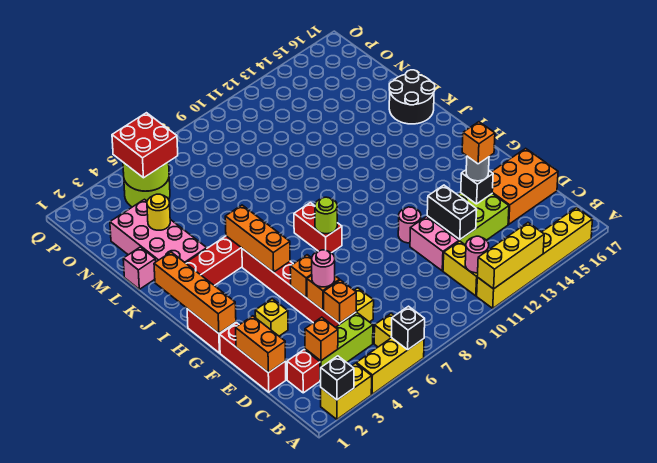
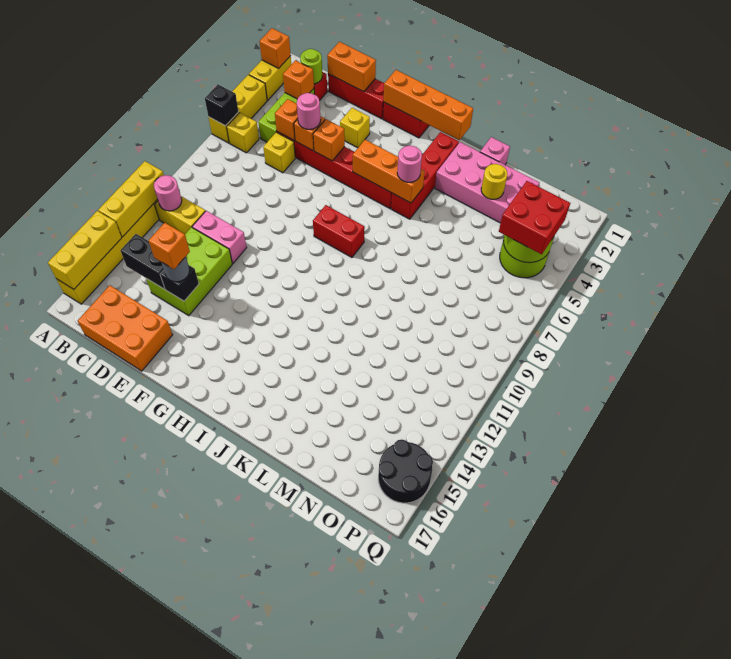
black 1x1 brick [321,356,354,400] -> orange 1x1 brick [259,28,291,68]
none -> yellow 1x3 brick [48,211,122,289]
black 1x2 brick [427,185,477,239] -> black 1x2 brick moved to [121,234,165,289]
orange 2x3 brick [492,148,558,224] -> orange 2x3 brick turned to [78,285,173,371]
pink 1x1 round brick [398,207,421,243] -> pink 1x1 round brick moved to [397,146,422,182]
lime 1x1 round brick [315,197,337,234] -> lime 1x1 round brick moved to [300,49,322,84]
black 2x2 round brick [389,70,435,124] -> black 2x2 round brick moved to [378,439,433,503]

